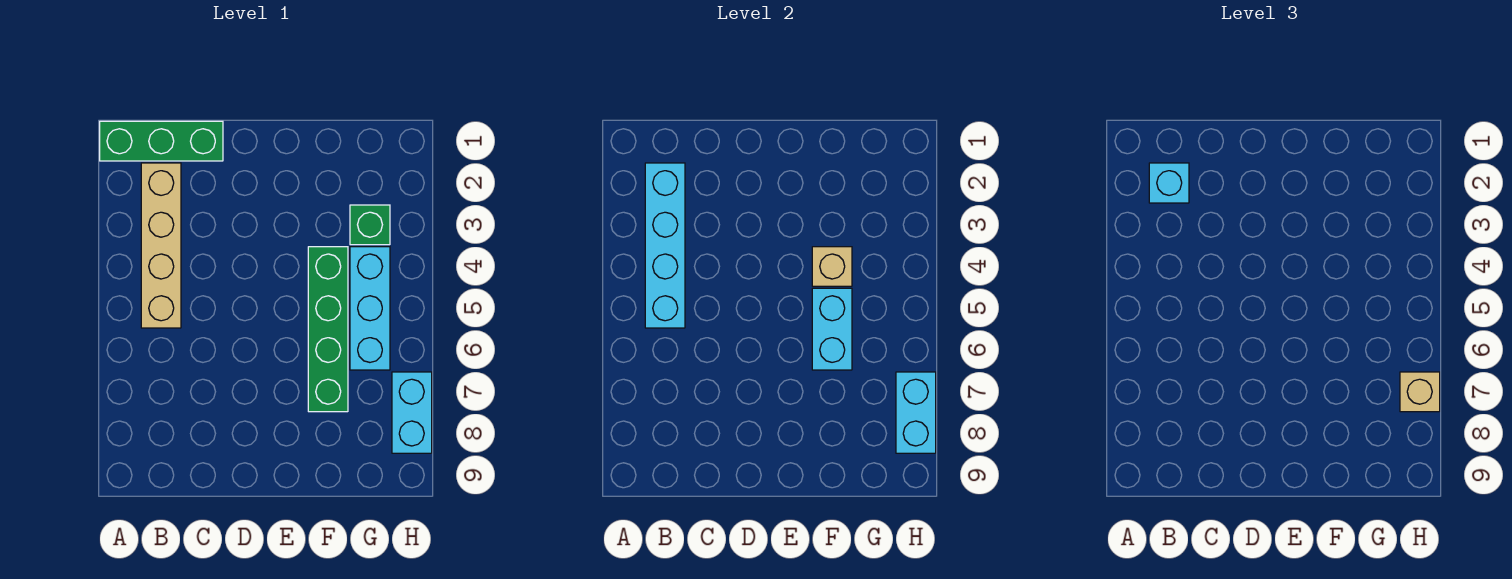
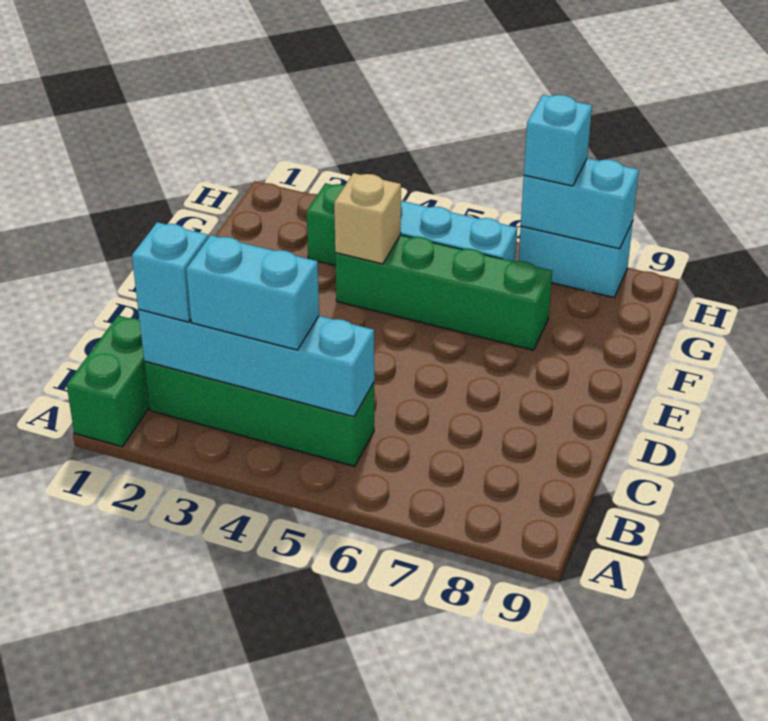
green 1x3 brick [100,121,223,161] -> green 1x2 brick [67,316,150,447]
tan 1x4 brick [141,163,181,328] -> green 1x4 brick [144,362,374,466]
cyan 1x2 brick [812,288,852,370] -> cyan 1x2 brick moved to [186,235,319,350]
tan 1x1 brick [1400,372,1440,412] -> cyan 1x1 brick [524,95,592,186]

